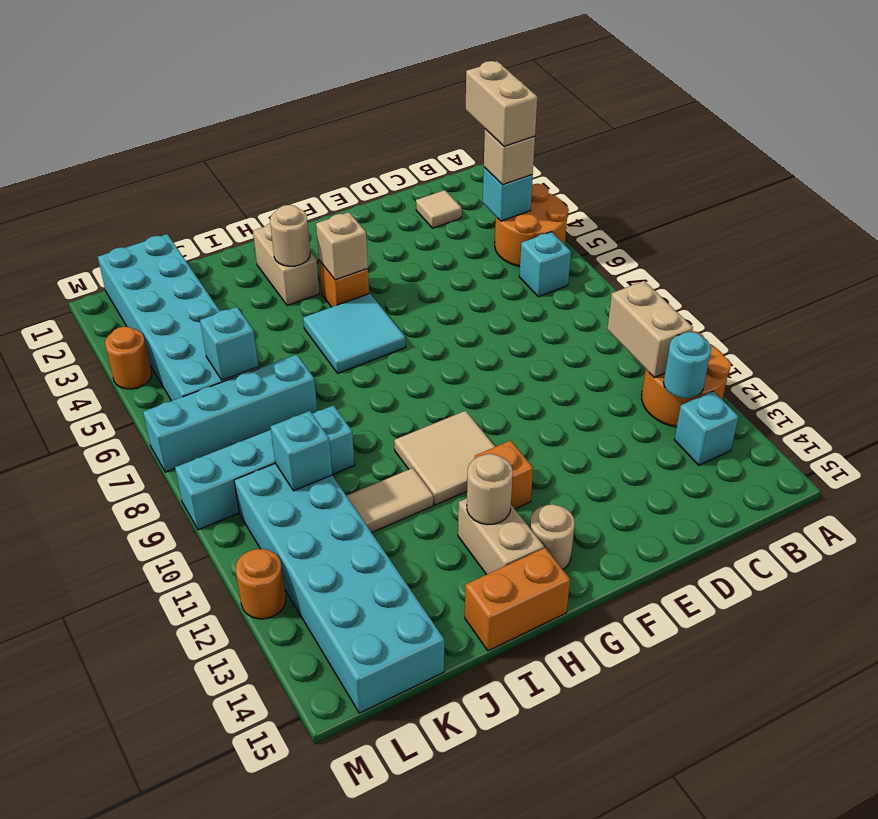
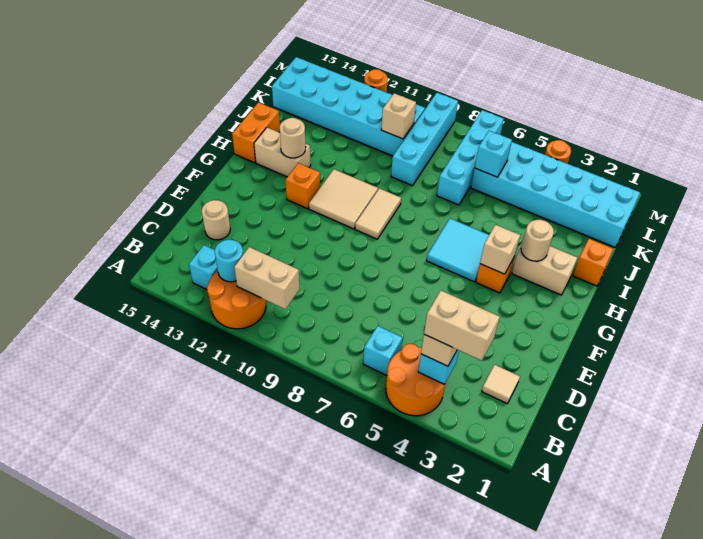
tan 1x1 round brick [530,504,575,569] -> tan 1x1 round brick moved to [202,200,230,240]
none -> orange 1x1 brick [573,239,613,286]
tan 1x2 tile [347,468,433,532] -> tan 1x2 tile moved to [355,188,401,239]
cyan 1x1 brick [271,411,332,491] -> tan 1x1 brick [381,93,416,139]

